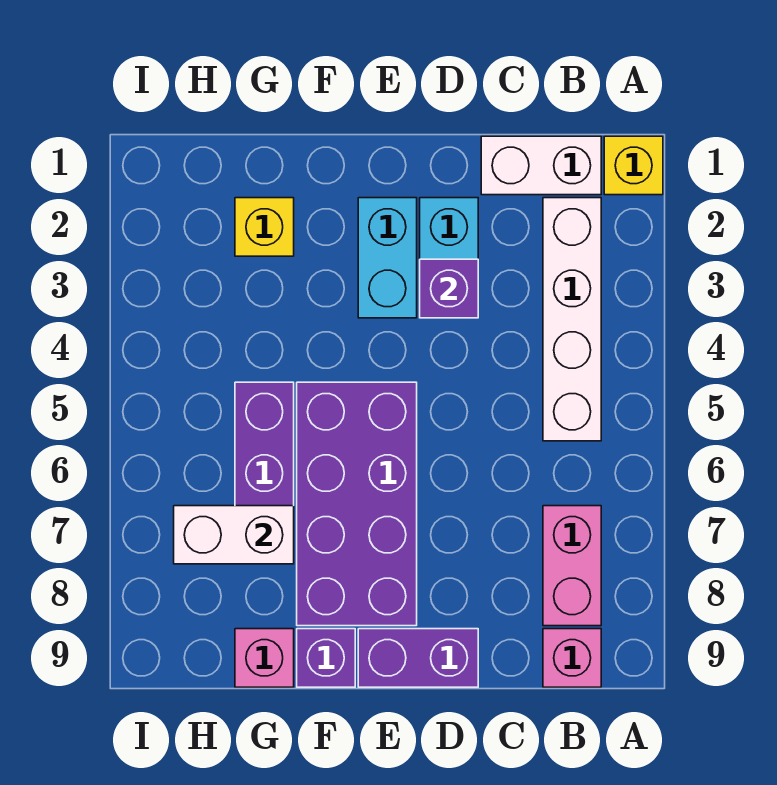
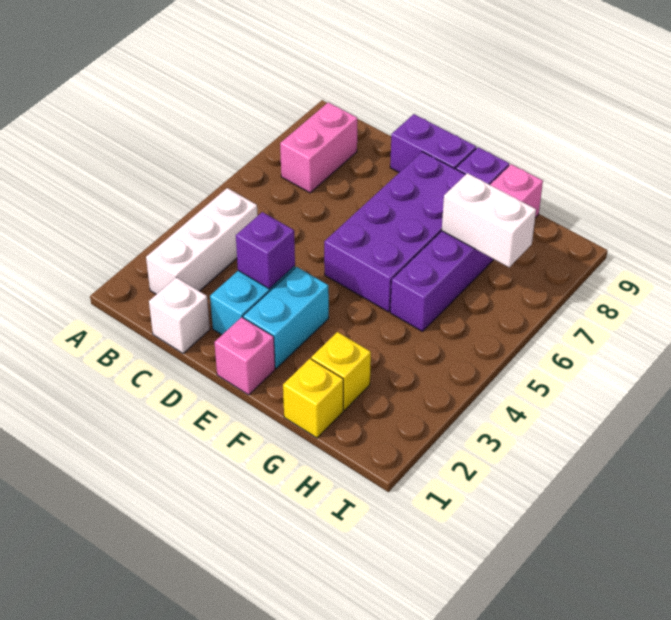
yellow 1x1 brick [604,136,663,195] -> yellow 1x1 brick moved to [283,359,343,438]
white 1x2 brick [481,136,601,195] -> white 1x1 brick [149,277,210,353]
white 1x4 brick [543,198,601,441] -> white 1x3 brick [146,188,258,294]
pink 1x1 brick [543,629,601,687] -> pink 1x1 brick moved to [214,317,275,395]

